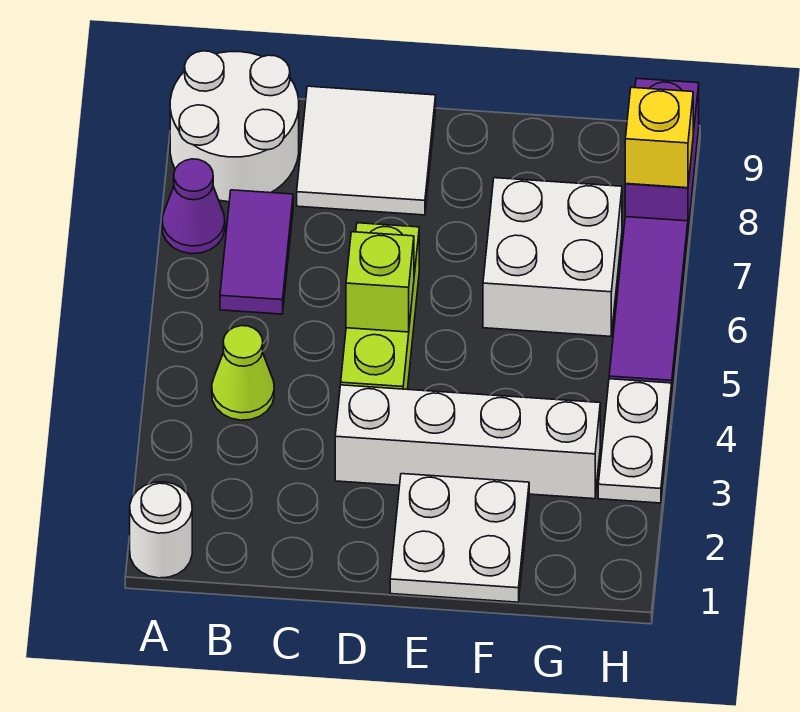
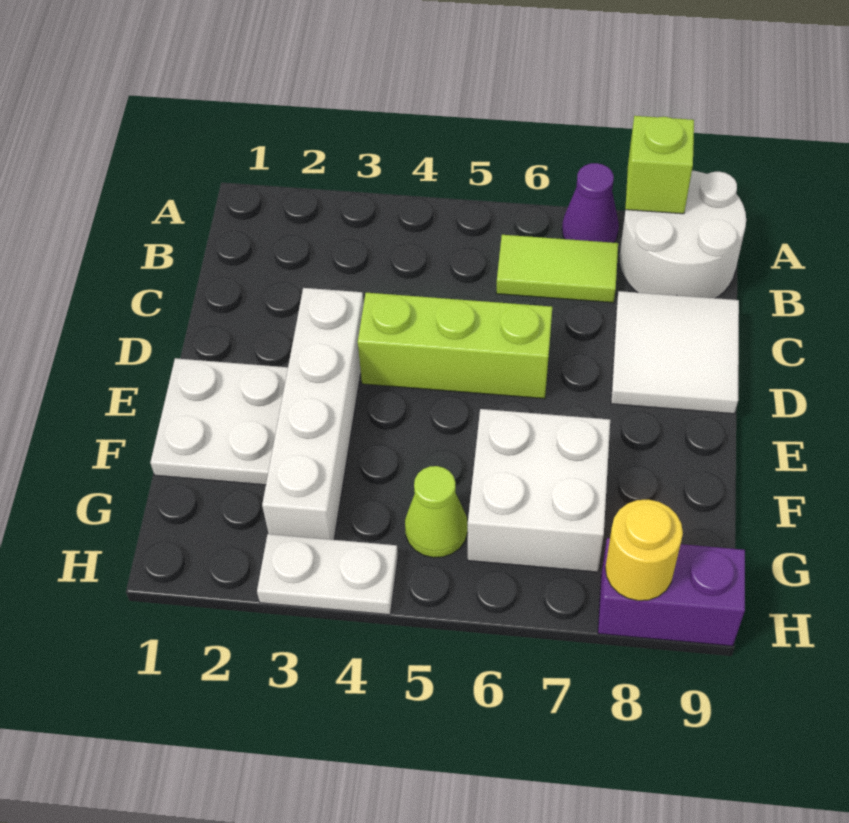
white 1x1 round brick [130,482,192,578] -> none
lime 1x1 cone [212,326,274,420] -> lime 1x1 cone moved to [405,466,468,558]
purple 1x2 tile [220,190,293,314] -> lime 1x2 tile [496,235,618,303]
lime 1x1 brick [346,232,414,332] -> lime 1x1 brick moved to [625,116,694,214]
purple 1x3 tile [609,217,688,388] -> none
yellow 1x1 brick [625,87,693,188] -> yellow 1x1 round brick [605,500,683,601]

